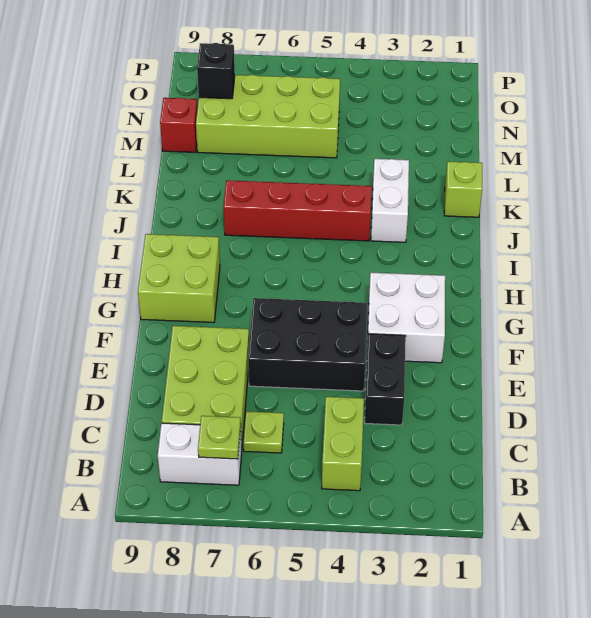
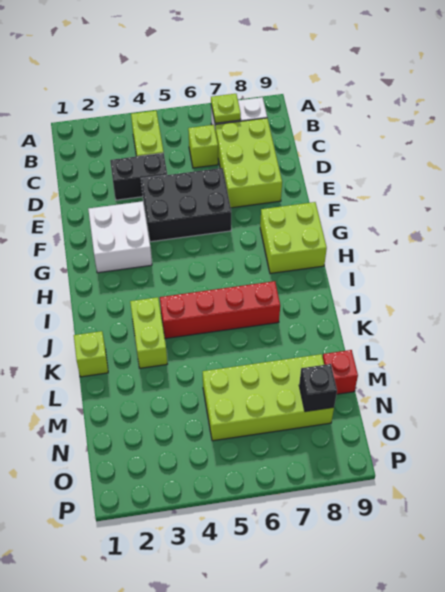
lime 1x1 plate [243,411,284,453] -> lime 1x1 brick [188,125,218,168]
black 1x2 brick [365,334,406,425] -> black 1x2 brick turned to [110,153,167,200]
white 1x2 brick [371,159,409,242] -> lime 1x2 brick [130,297,167,368]

